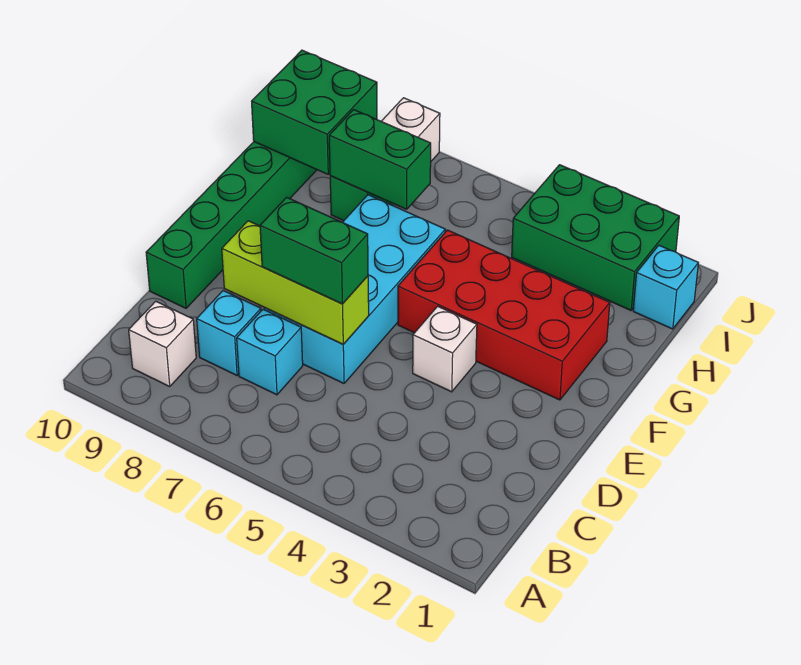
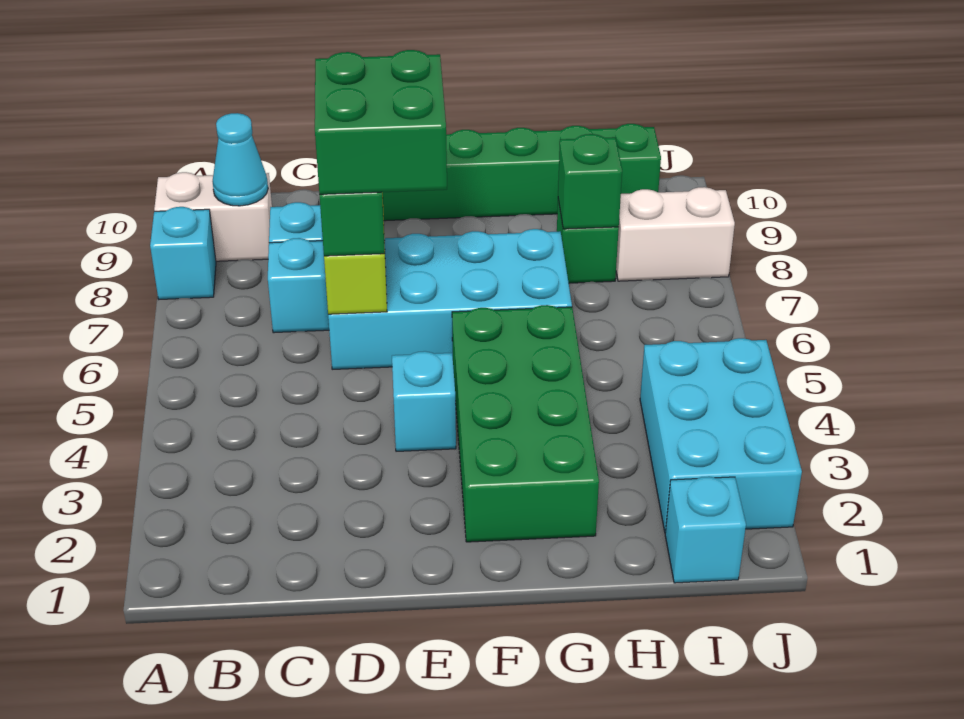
none -> cyan 1x1 brick [150,207,216,299]
white 1x1 brick [129,301,196,386] -> white 1x2 brick [154,172,272,261]
none -> cyan 1x1 cone [212,113,268,206]
white 1x1 brick [413,306,477,392] -> cyan 1x1 brick [392,351,456,451]
red 2x4 brick [398,230,610,400] -> green 2x4 brick [452,305,599,542]
green 1x2 brick [329,110,431,209] -> green 1x1 brick [558,134,622,229]
green 2x2 brick [252,50,377,174] -> green 2x2 brick moved to [315,50,447,194]
green 2x3 brick [512,165,679,310] -> cyan 2x3 brick [640,338,802,532]

